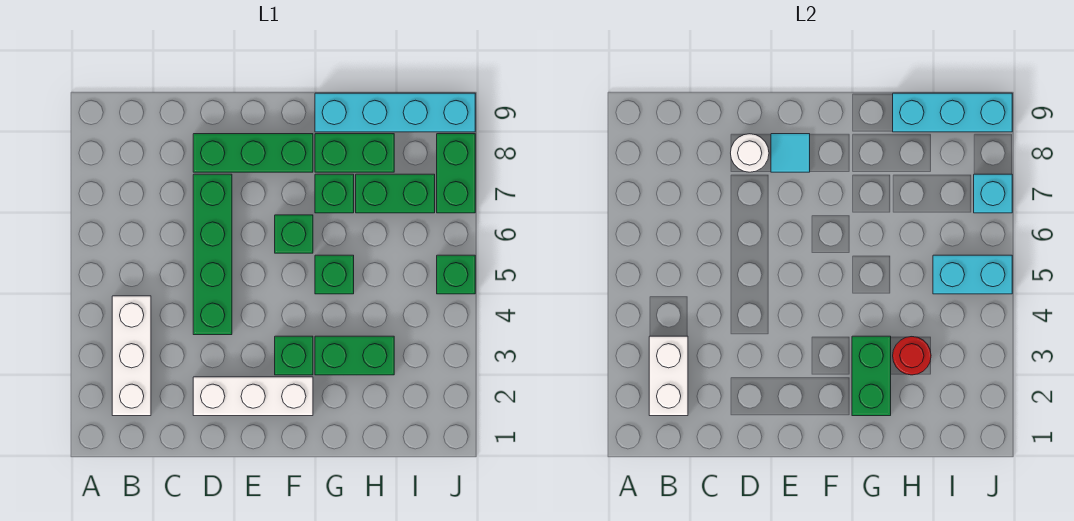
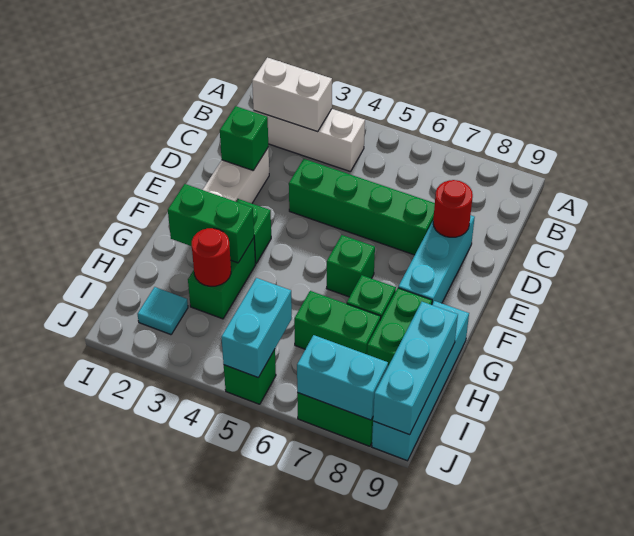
green 1x3 brick [193,134,313,172] -> cyan 1x3 brick [398,215,475,304]
white 1x1 round brick [731,134,769,172] -> red 1x1 round brick [433,180,473,237]
cyan 1x1 tile [771,134,810,172] -> cyan 1x1 tile moved to [138,287,188,335]
green 1x1 brick [315,255,354,294] -> green 1x1 brick moved to [220,106,268,170]
green 1x2 brick [356,174,435,213] -> green 1x2 brick turned to [294,291,381,354]
cyan 1x1 brick [974,174,1012,213] -> cyan 1x2 brick [297,335,388,420]

